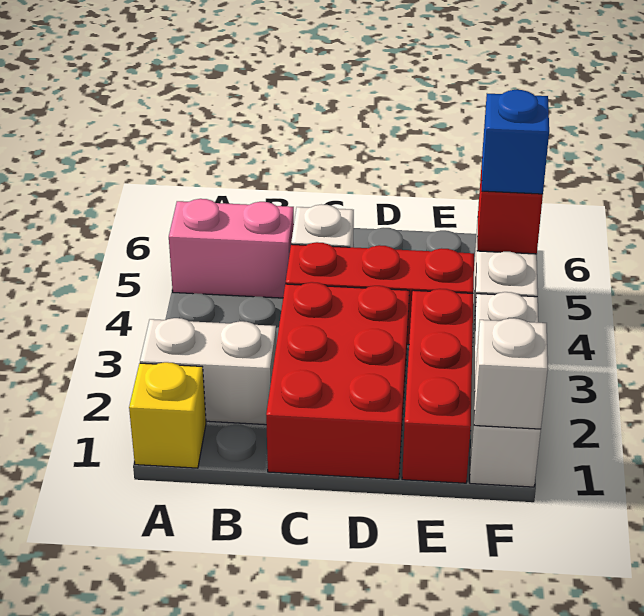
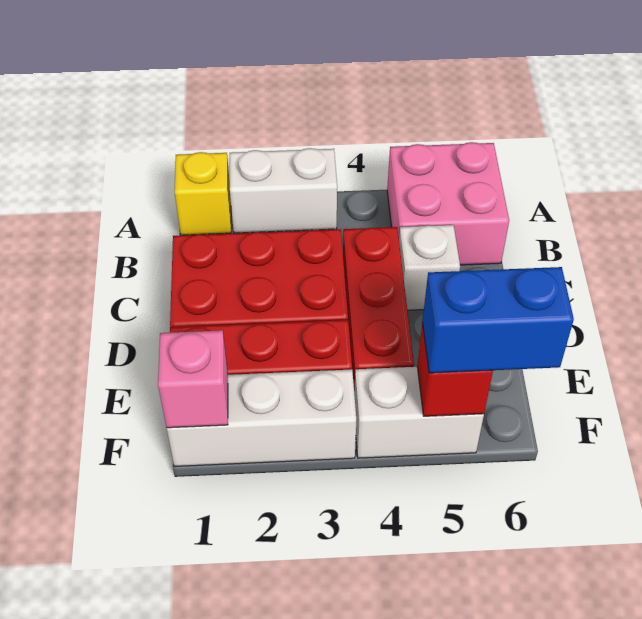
white 1x2 brick [140,318,276,425] -> white 1x2 brick turned to [230,148,337,233]
pink 1x2 brick [169,199,294,298] -> pink 2x2 brick [387,142,509,265]
white 1x1 brick [474,318,548,429] -> pink 1x1 brick [158,330,228,428]
blue 1x1 brick [482,90,549,194] -> blue 1x2 brick [422,267,574,373]

